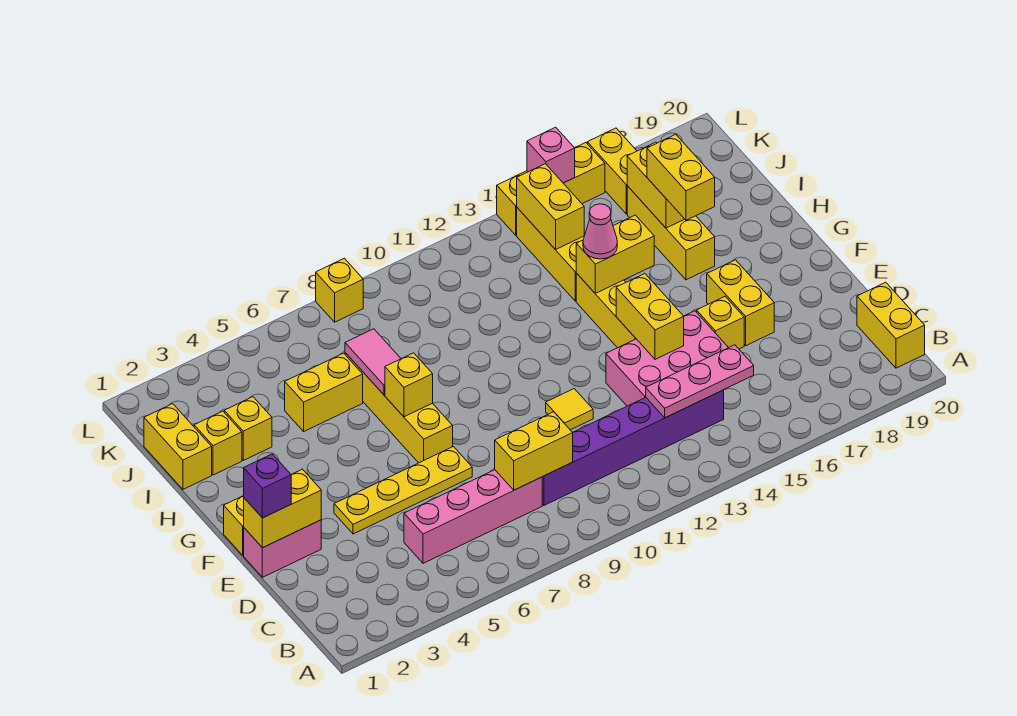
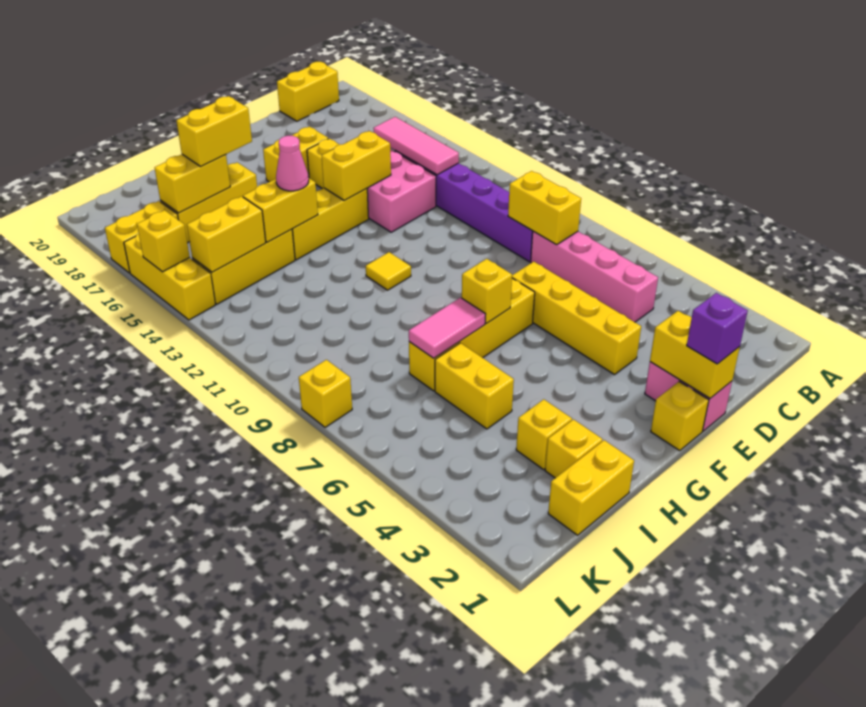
pink 1x3 plate [646,345,754,418] -> pink 1x3 tile [374,117,459,175]
yellow 1x4 plate [334,447,472,534] -> yellow 1x4 brick [512,262,641,375]
yellow 1x1 tile [546,389,593,430] -> yellow 1x1 tile moved to [366,252,411,290]
yellow 1x2 brick [576,215,654,293] -> yellow 1x2 brick turned to [243,178,318,242]
pink 1x1 brick [527,127,575,183] -> yellow 1x1 brick [137,210,190,272]

